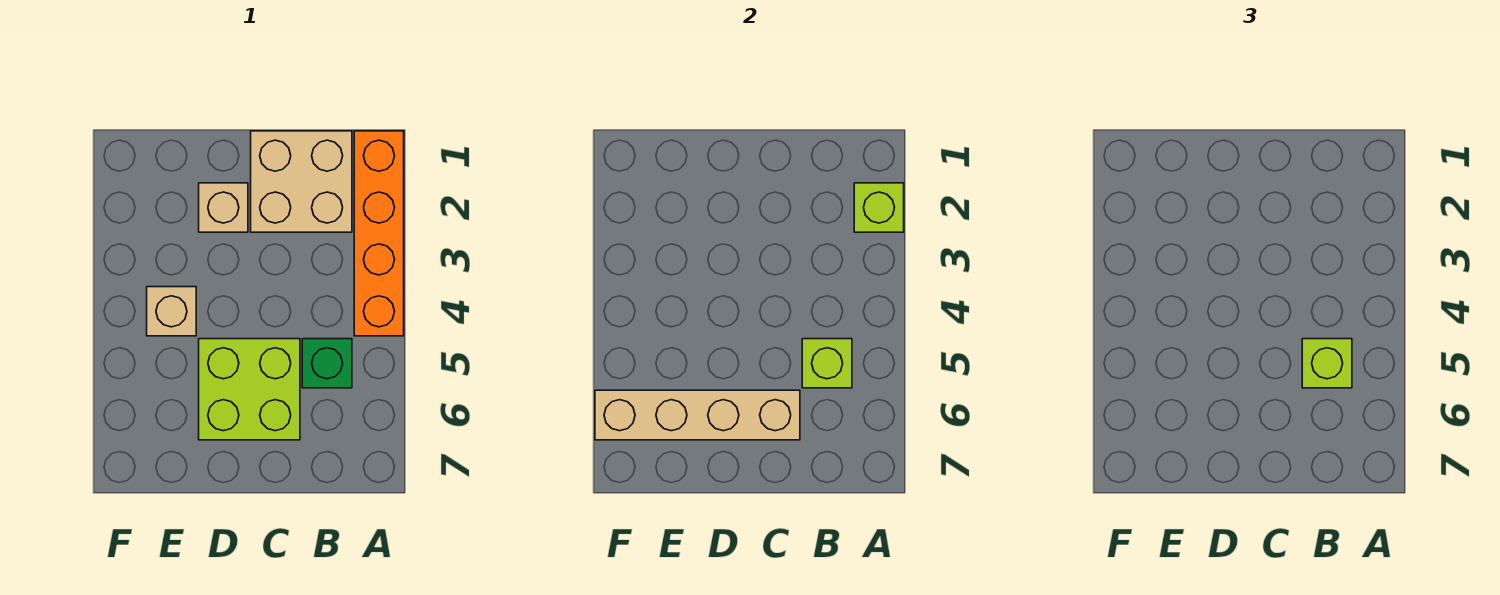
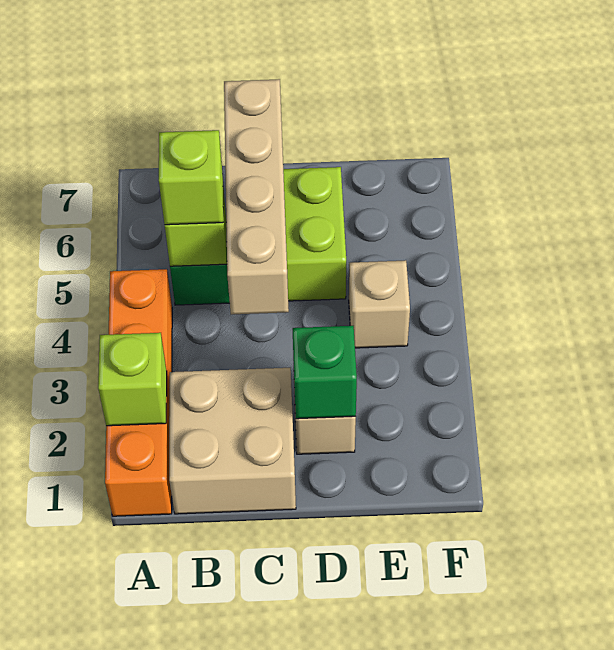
tan 1x4 brick [595,390,800,440] -> tan 1x4 brick turned to [224,79,289,315]
none -> green 1x1 brick [293,326,357,419]

